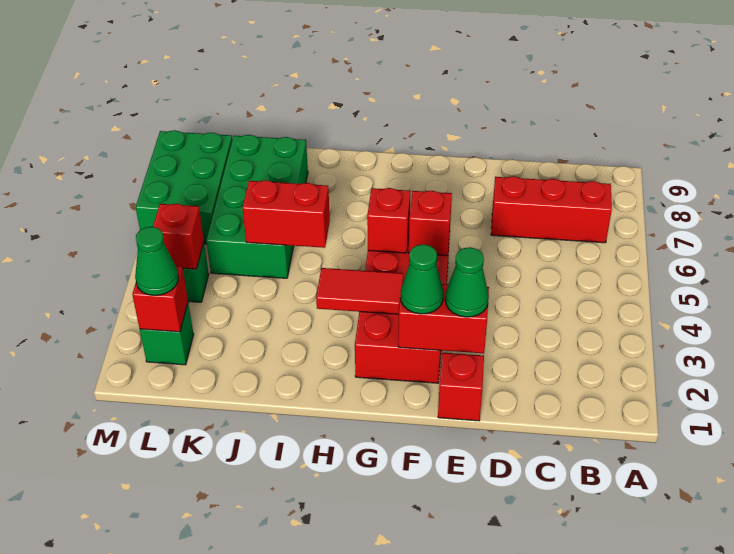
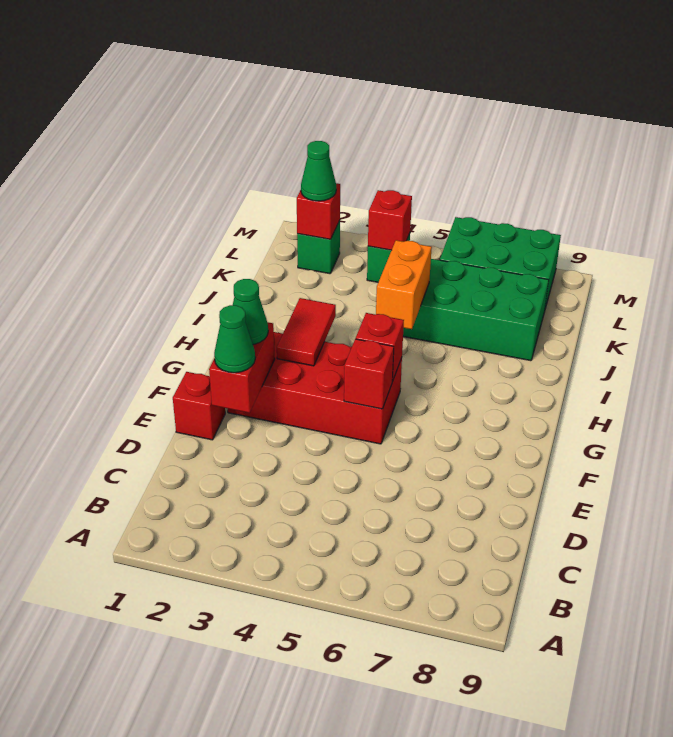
red 1x3 brick [491,176,612,243] -> none
red 1x2 brick [243,180,330,248] -> orange 1x2 brick [376,240,432,329]

